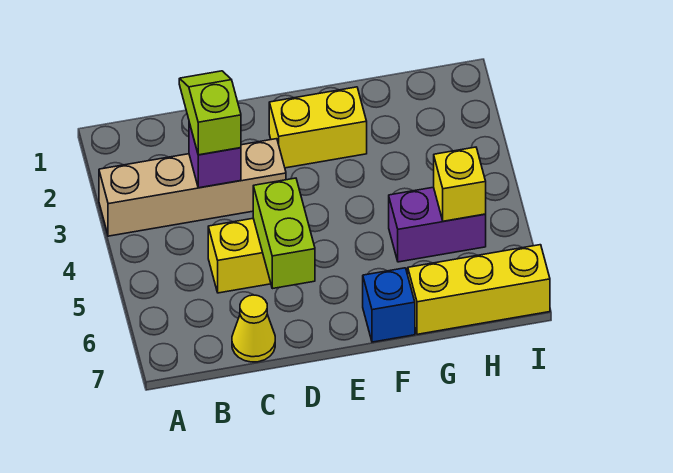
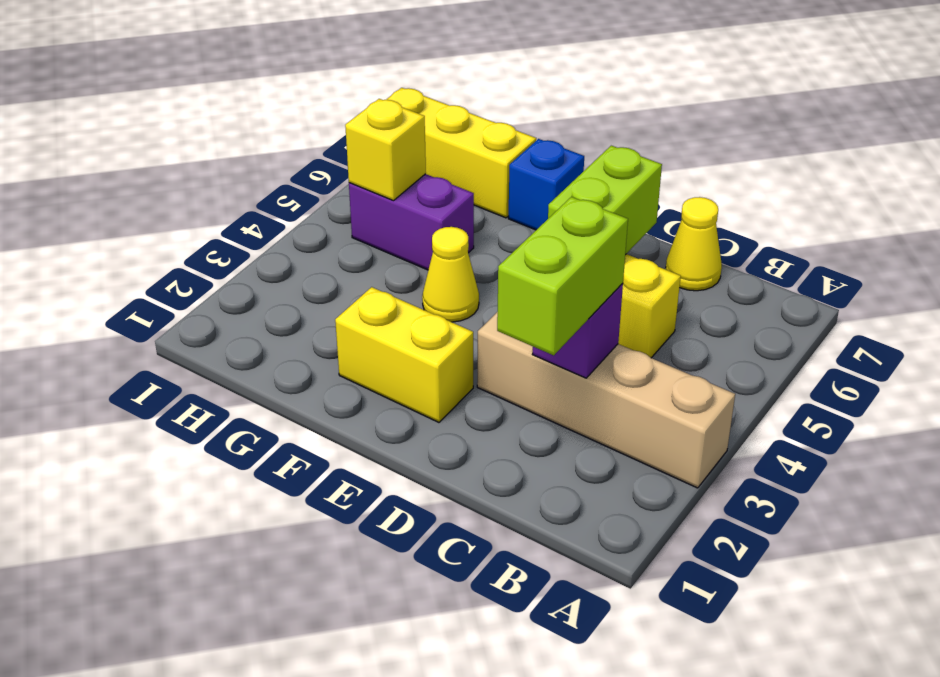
lime 1x2 slope [179,71,241,155] -> lime 1x2 brick [497,197,628,355]
none -> yellow 1x1 cone [422,227,479,322]

